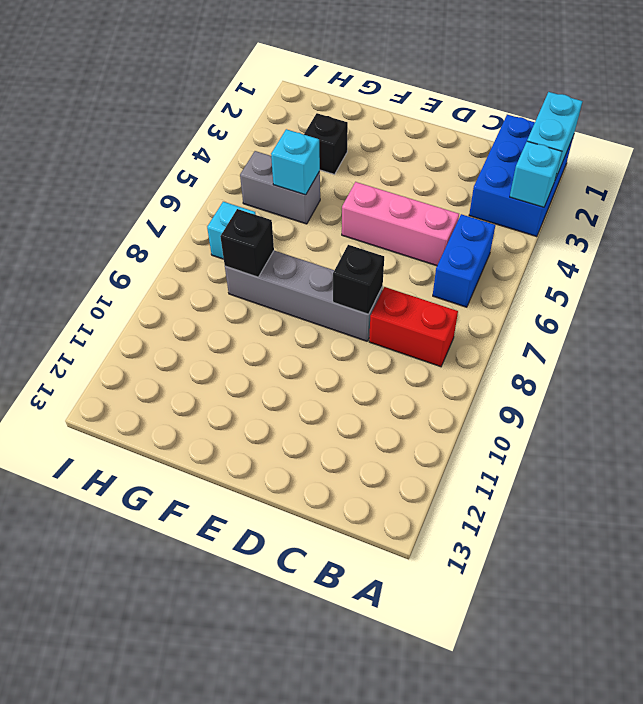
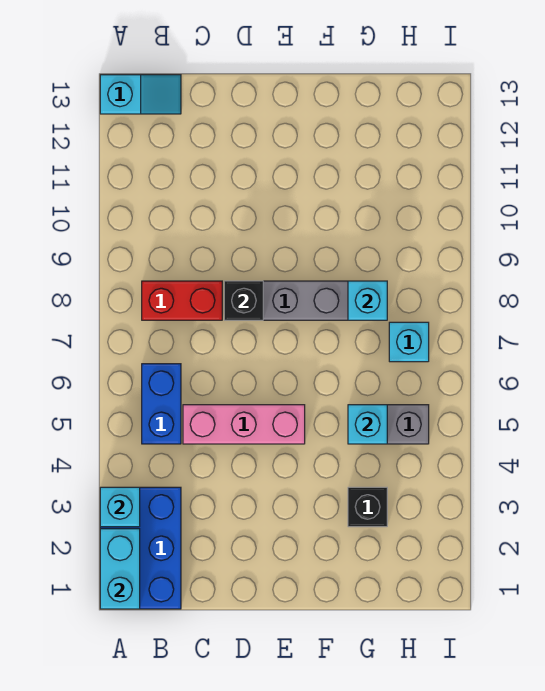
none -> cyan 1x2 slope [100,75,181,114]
black 1x1 brick [220,209,274,277] -> cyan 1x1 brick [348,281,387,320]

